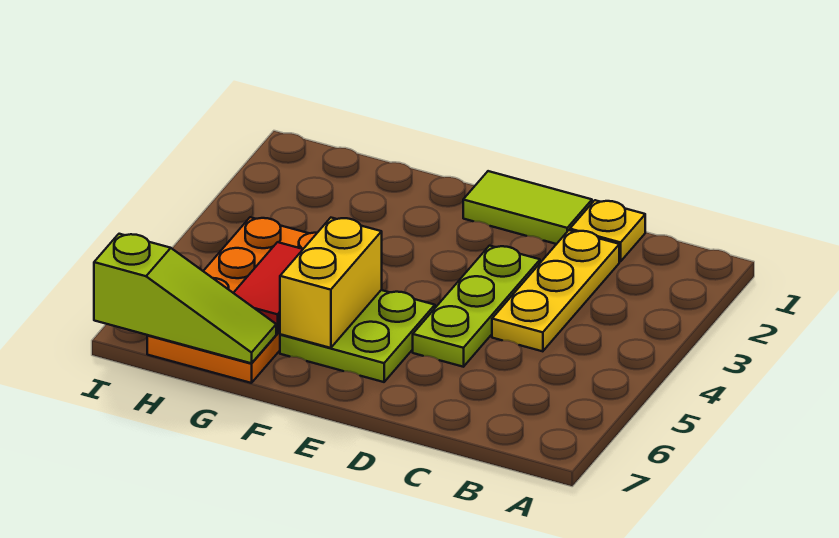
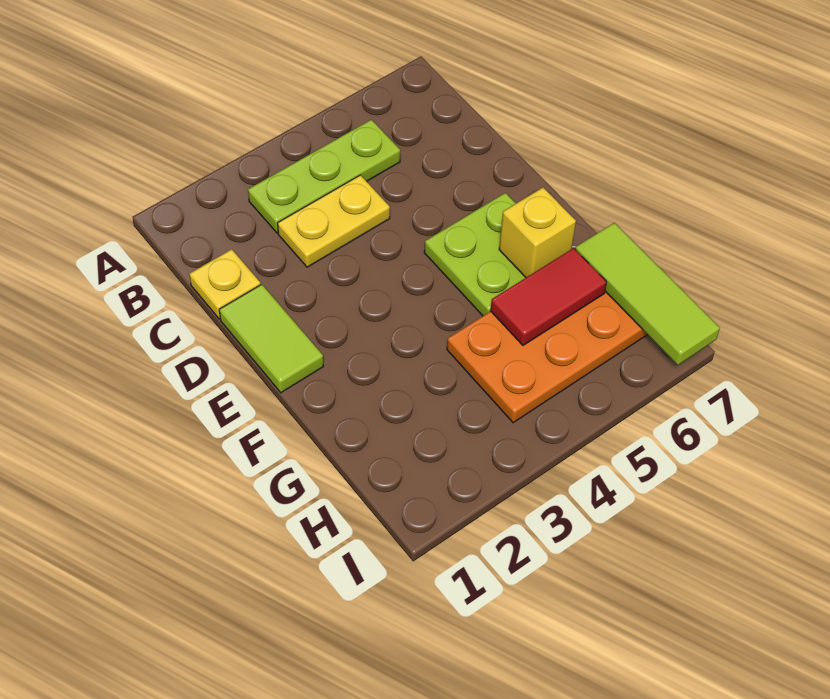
yellow 1x3 plate [492,230,619,351] -> yellow 1x2 plate [278,175,390,267]
lime 1x3 plate [413,246,540,367] -> lime 1x3 plate moved to [248,120,400,233]
yellow 1x2 brick [280,218,382,348] -> yellow 1x1 brick [499,188,576,277]
lime 1x3 slope [94,234,276,363] -> lime 1x3 tile [575,223,720,365]

